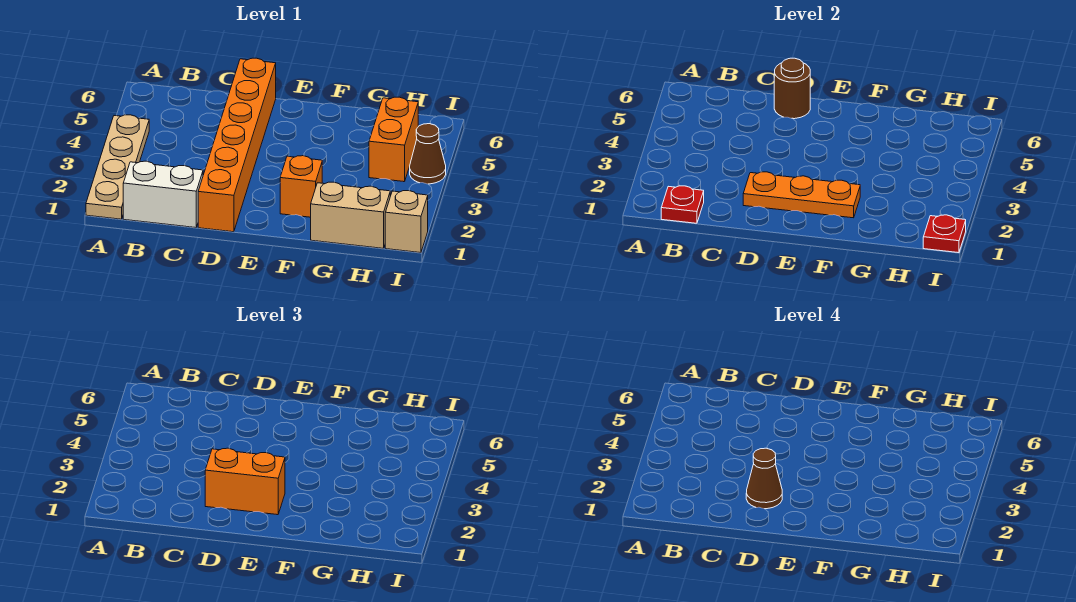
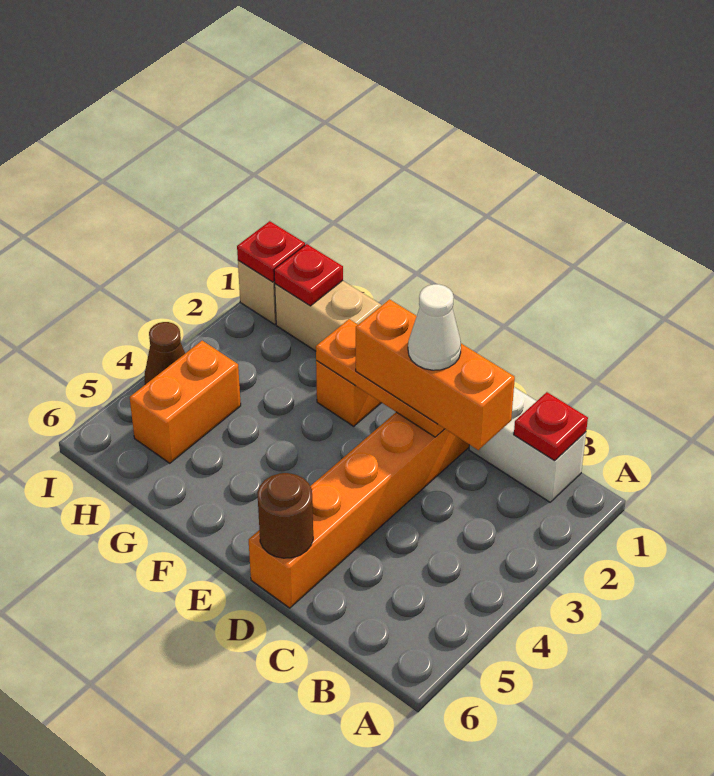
tan 1x4 plate [86,115,149,219] -> none
orange 1x2 brick [205,448,285,515] -> orange 1x3 brick [356,299,515,450]
brown 1x1 cone [746,448,782,509] -> white 1x1 cone [408,284,461,370]
none -> red 1x1 plate [274,244,343,306]

